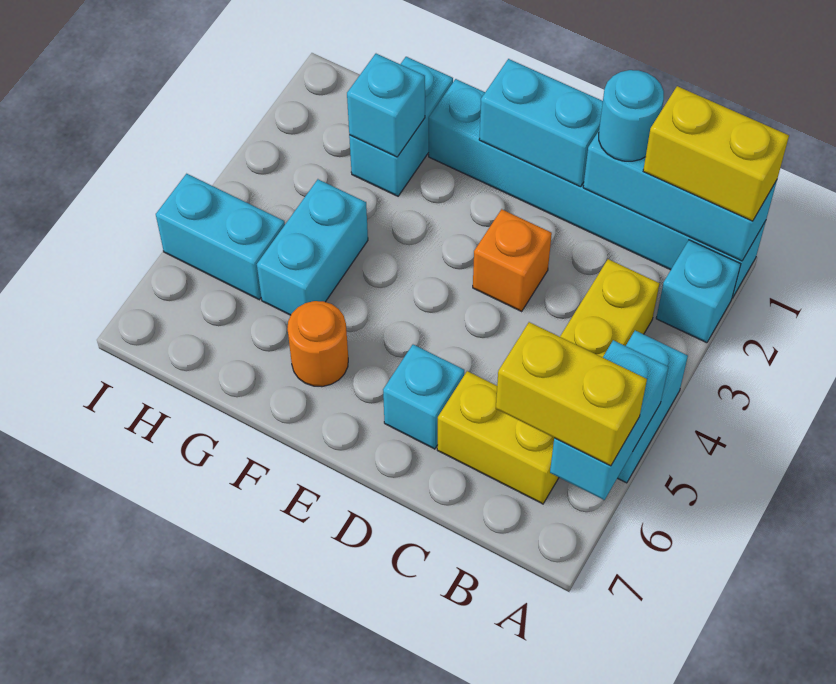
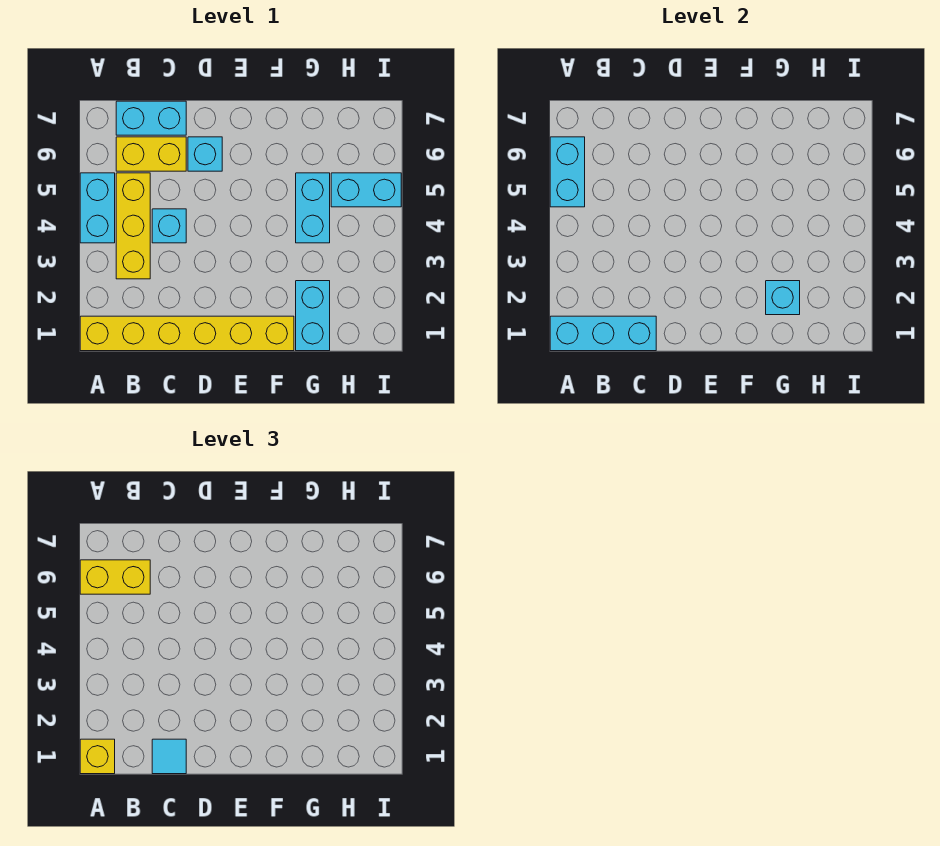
cyan 1x6 brick [429,79,766,298] -> yellow 1x6 brick [80,316,294,351]
yellow 1x2 brick [643,86,789,221] -> yellow 1x1 brick [80,739,115,774]
cyan 1x1 brick [656,240,741,343] -> cyan 1x1 brick moved to [152,209,186,243]
cyan 1x1 round brick [599,70,664,161] -> cyan 1x1 tile [152,739,186,774]
cyan 1x2 brick [479,59,603,187] -> cyan 1x2 brick moved to [116,101,186,135]
orange 1x1 brick [473,209,552,311] -> none
orange 1x1 round brick [287,301,348,387] -> none

